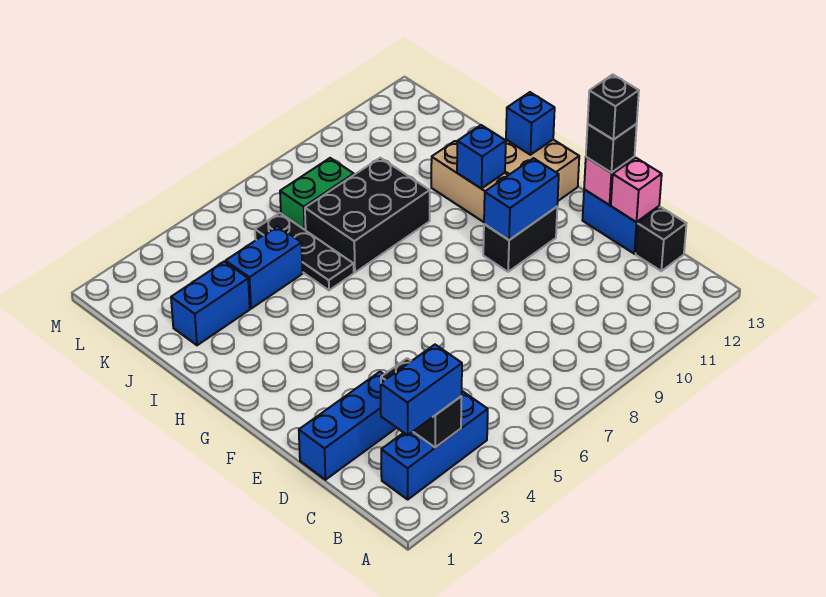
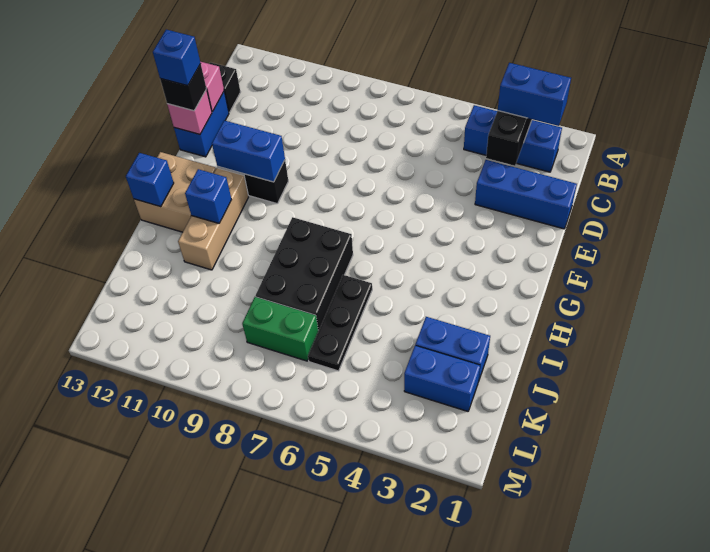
black 1x1 brick [588,75,639,140] -> blue 1x1 brick [153,30,201,86]
black 2x3 brick [305,158,430,272] -> black 2x3 brick turned to [256,217,353,331]
blue 1x2 brick [226,226,303,309] -> blue 1x2 brick moved to [404,346,480,411]

